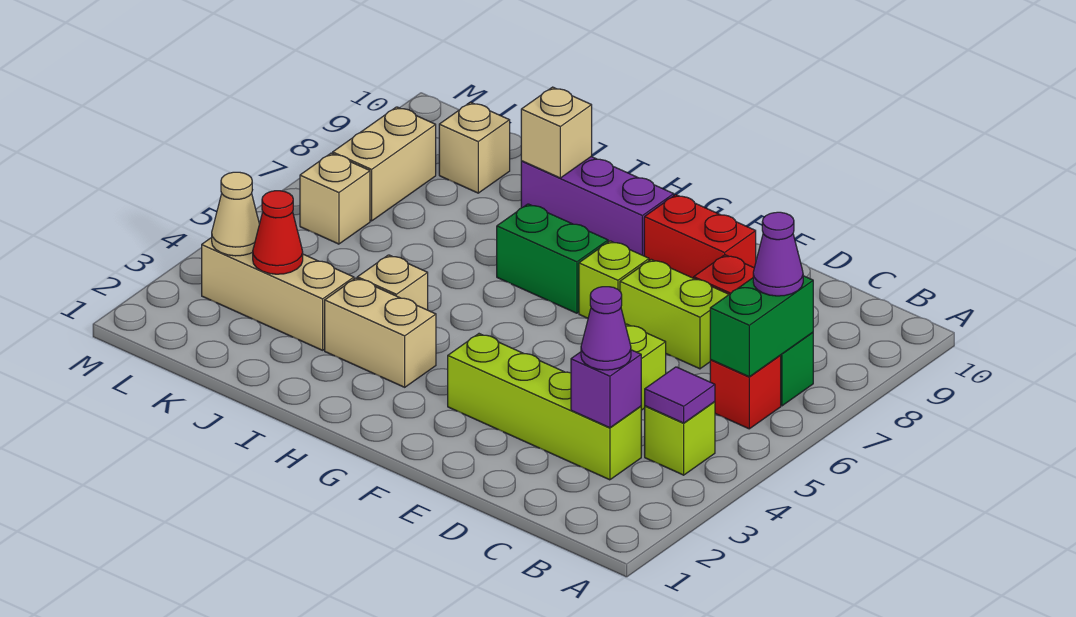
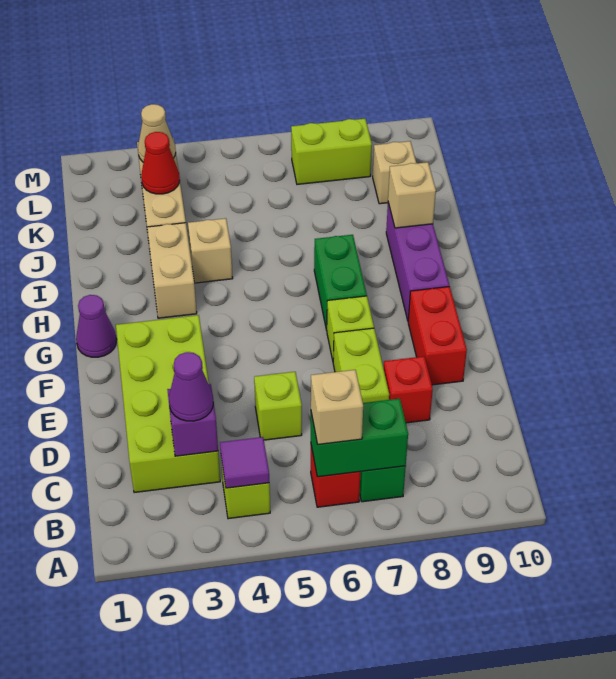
purple 1x1 cone [753,212,803,296] -> purple 1x1 cone moved to [76,295,117,357]
lime 1x4 brick [448,334,641,480] -> lime 2x4 brick [116,315,220,493]
tan 1x1 brick [300,153,370,244] -> tan 1x1 brick moved to [311,370,363,445]
tan 1x2 brick [333,107,436,221] -> lime 1x2 brick [291,119,372,184]

